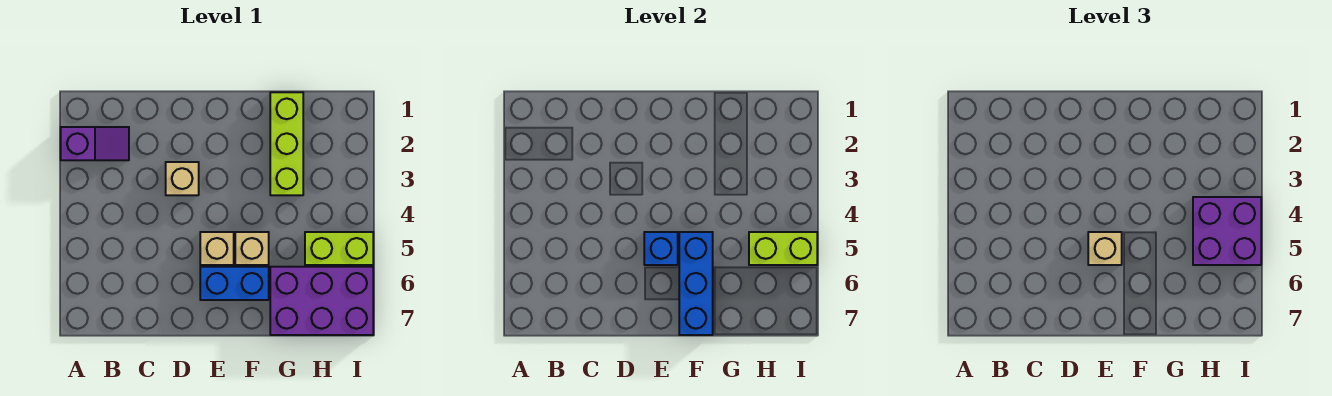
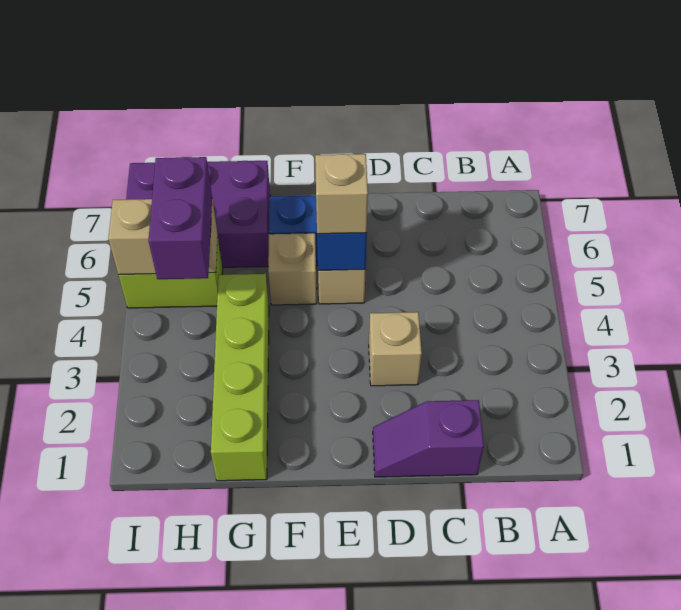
purple 1x2 slope [61,127,129,160] -> purple 1x2 slope moved to [373,400,484,477]
blue 1x3 brick [679,232,713,335] -> none
lime 1x3 brick [270,92,303,195] -> lime 1x4 brick [211,274,269,481]
purple 2x2 brick [1193,197,1261,265] -> purple 1x2 brick [148,157,212,279]
lime 1x2 brick [749,232,817,265] -> tan 1x2 brick [108,199,218,275]

